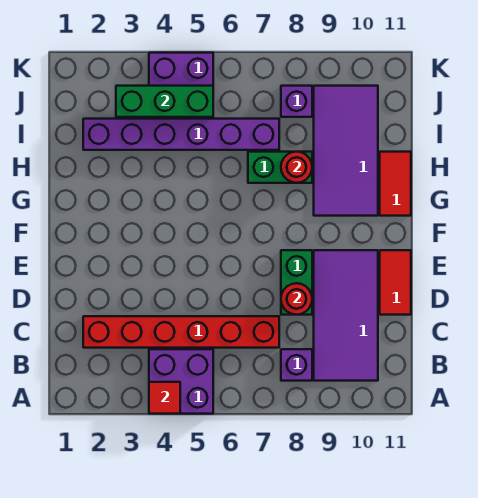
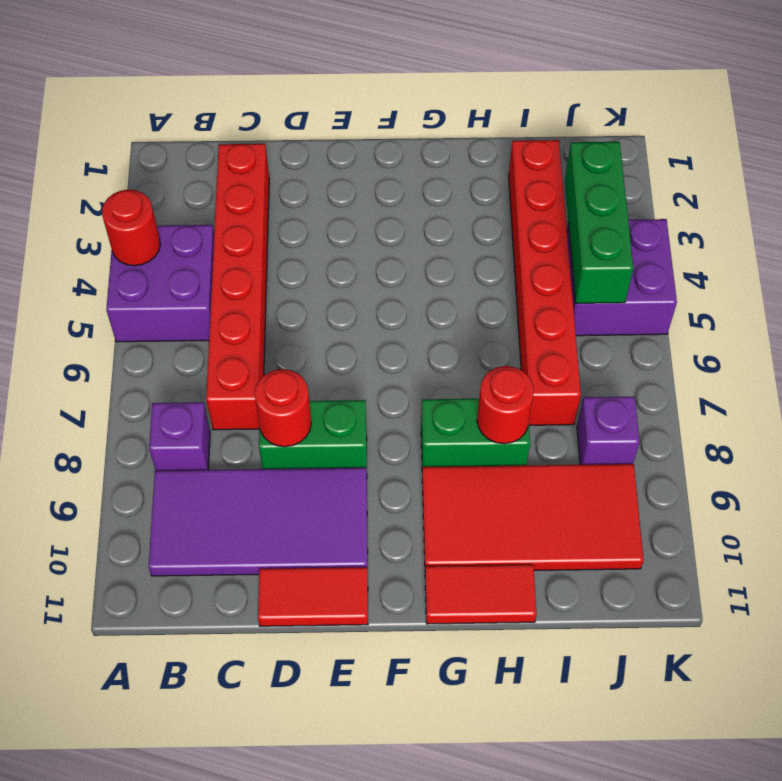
red 1x1 tile [149,382,180,414] -> red 1x1 round brick [102,190,160,266]
purple 2x4 tile [314,86,378,216] -> red 2x4 tile [422,464,644,571]
green 1x2 brick [248,152,312,183] -> green 1x2 brick turned to [421,399,530,470]
purple 1x6 brick [83,119,279,150] -> red 1x6 brick [509,140,581,425]

